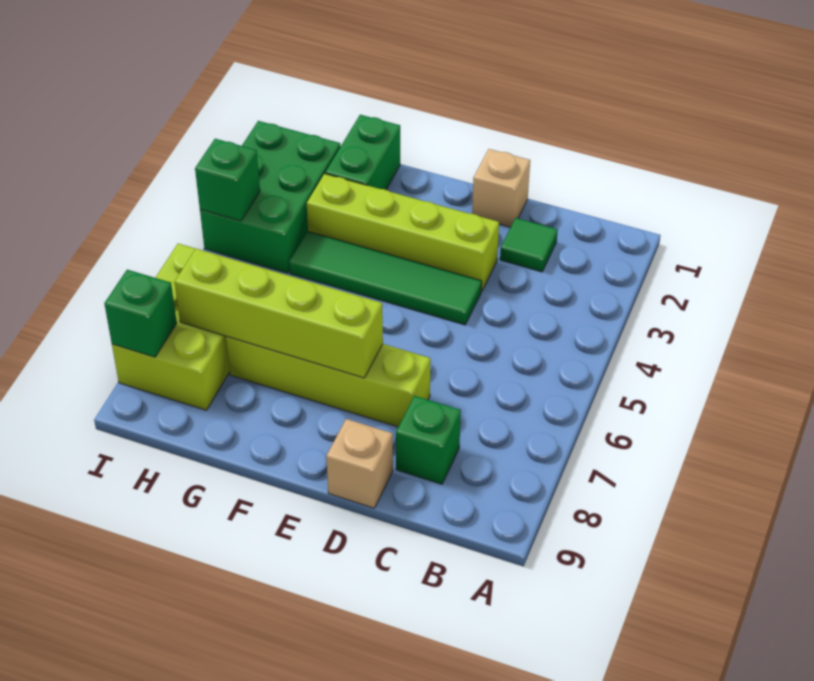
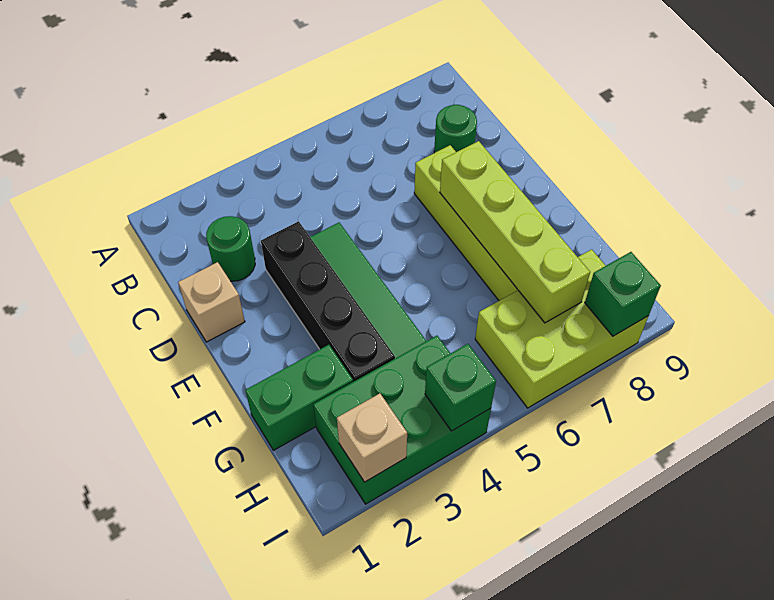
green 1x1 tile [500,218,558,272] -> green 1x1 round brick [206,216,255,281]
green 1x1 brick [396,396,461,484] -> green 1x1 round brick [434,105,477,153]
lime 1x4 brick [307,174,499,292] -> black 1x4 brick [261,221,395,382]
tan 1x1 brick [326,419,393,508] -> tan 1x1 brick moved to [337,393,407,482]

